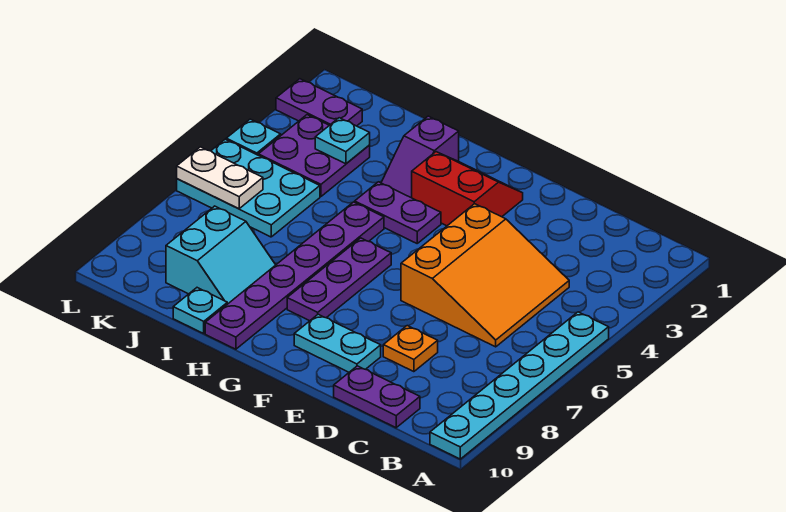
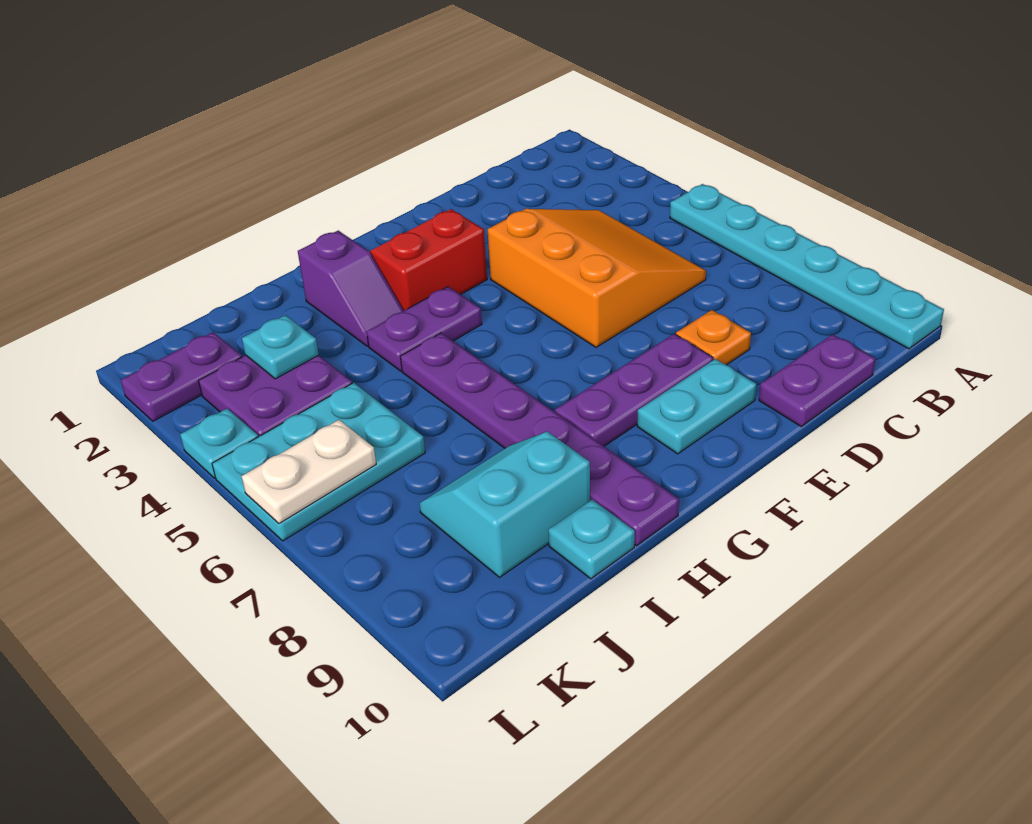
purple 1x3 plate [287,238,391,321] -> purple 1x3 plate turned to [555,334,713,446]
cyan 2x2 slope [166,206,275,304] -> cyan 2x2 slope turned to [419,431,590,577]

